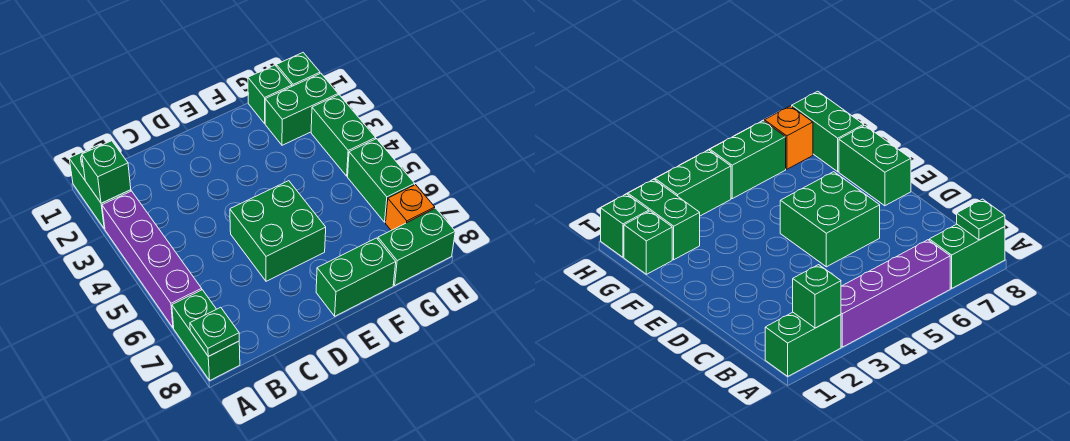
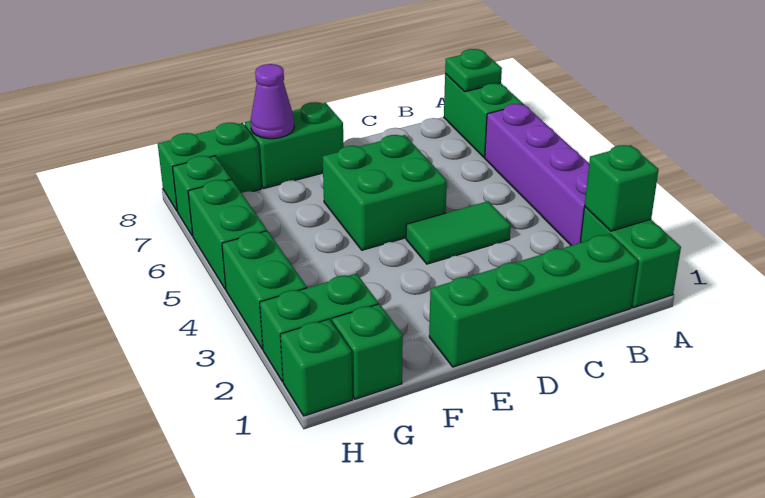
none -> green 1x4 brick [429,234,638,367]
none -> green 1x2 tile [406,201,511,264]
none -> purple 1x1 cone [250,64,294,139]
orange 1x1 brick [386,185,435,230] -> green 1x1 brick [173,156,231,236]

